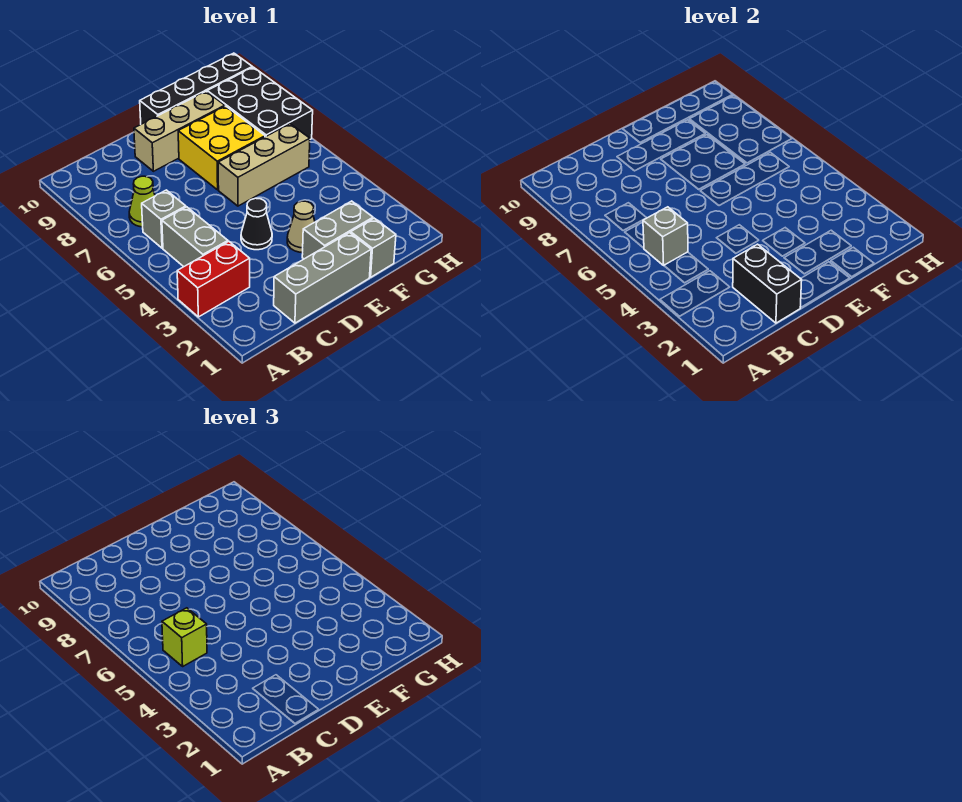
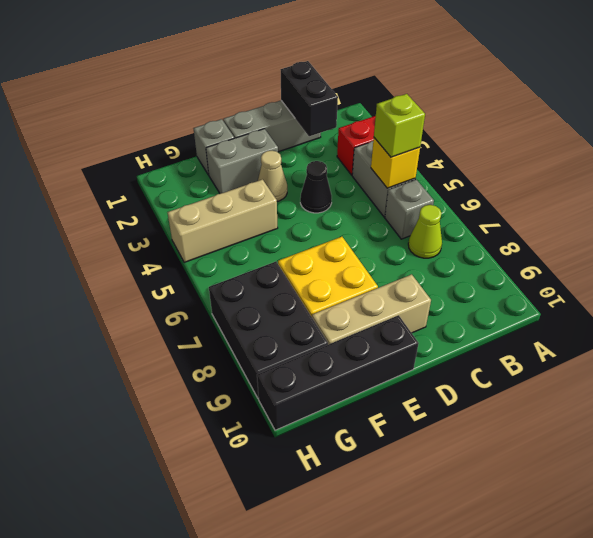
grey 1x1 brick [643,207,688,265] -> yellow 1x1 brick [371,138,420,188]
tan 1x3 brick [218,124,310,206] -> tan 1x3 brick moved to [167,179,278,262]

